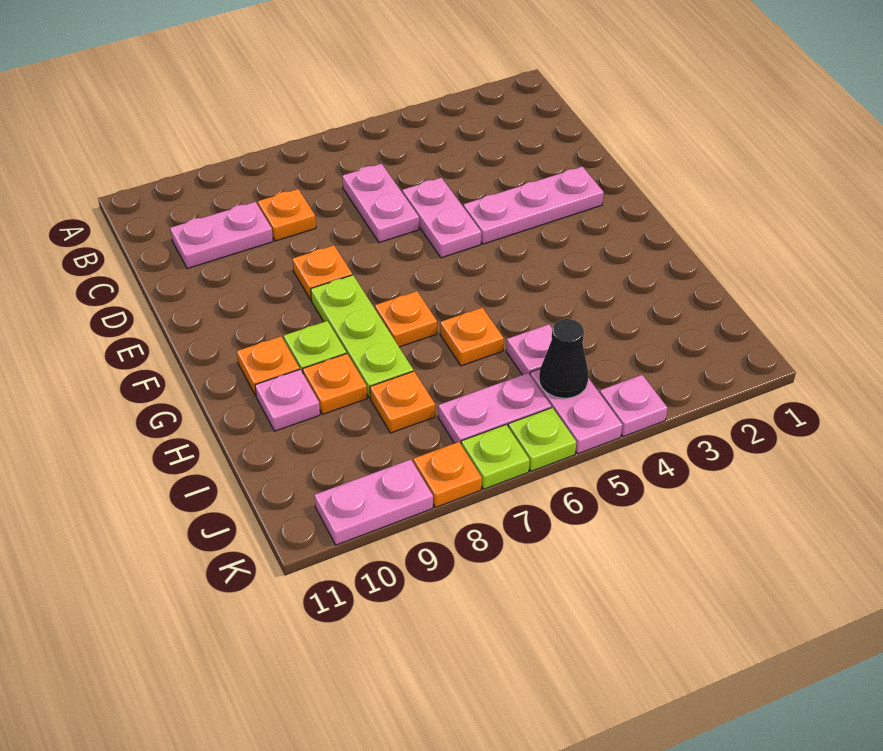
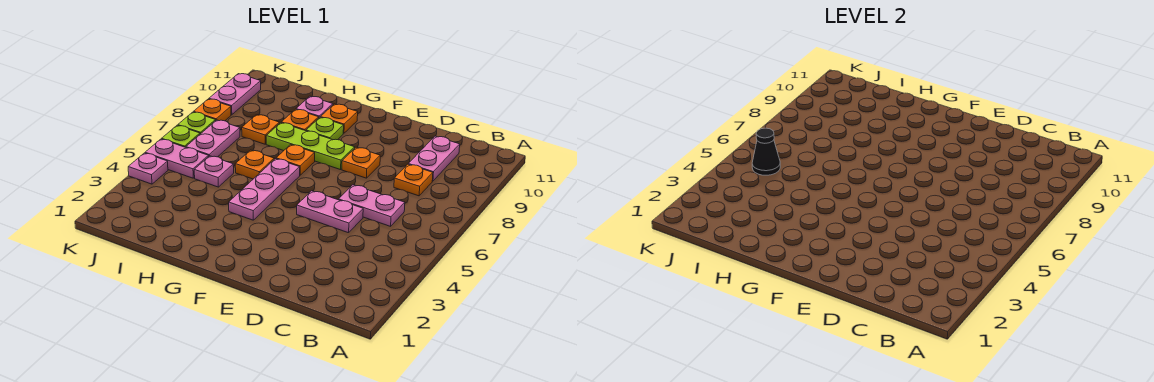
pink 1x3 plate [463,166,604,244] -> pink 1x3 plate moved to [229,159,300,220]

